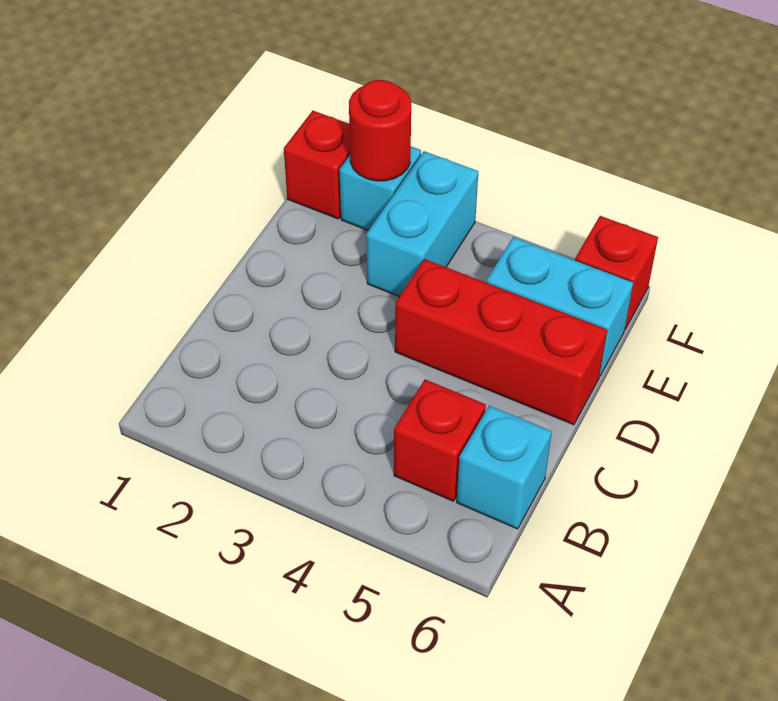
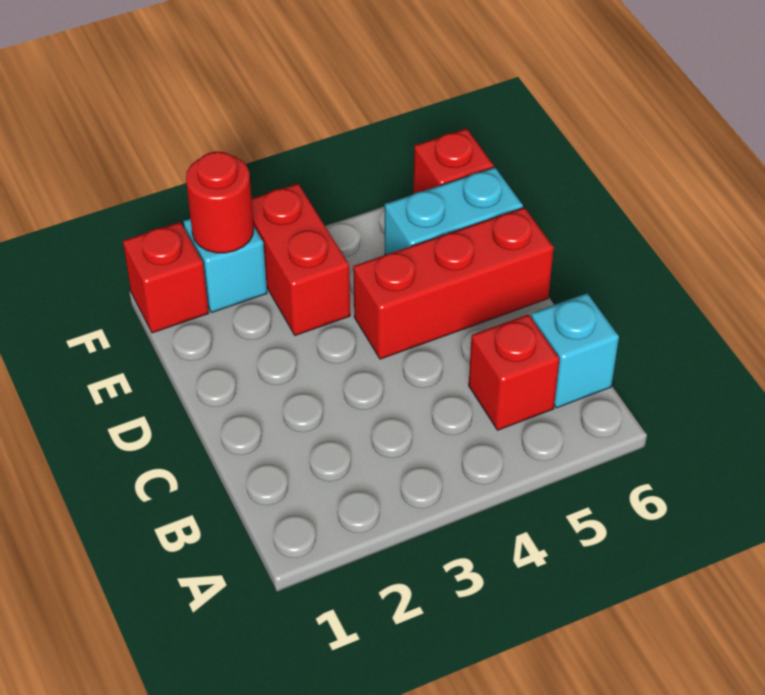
cyan 1x2 brick [366,151,478,296] -> red 1x2 brick [251,184,350,336]

